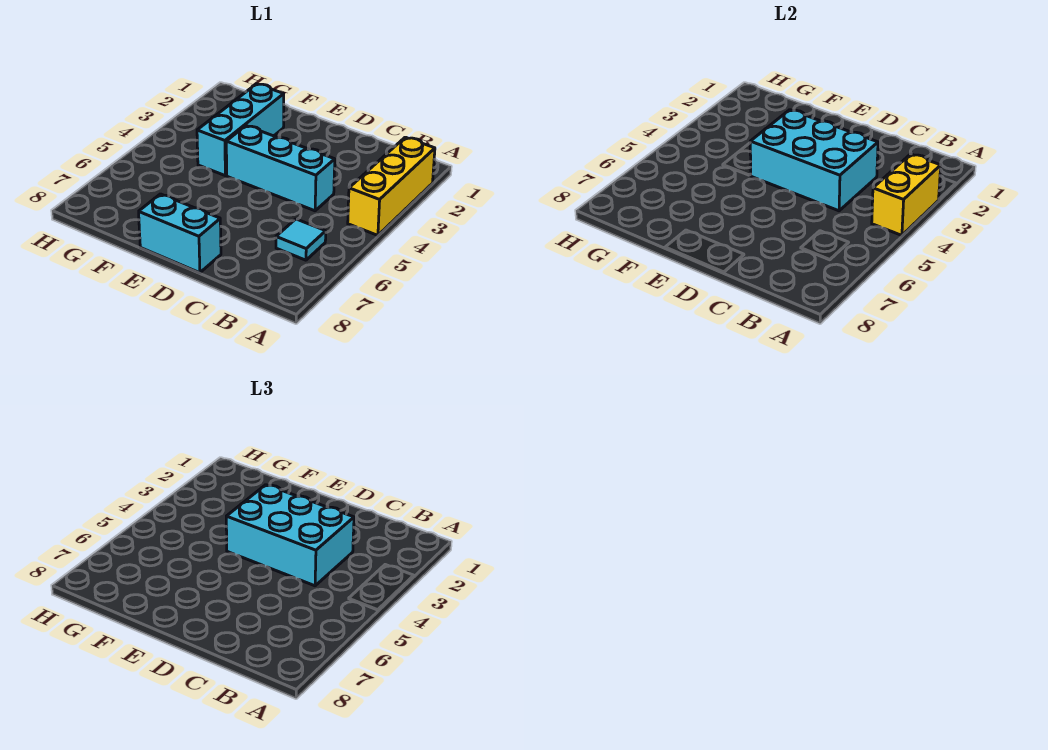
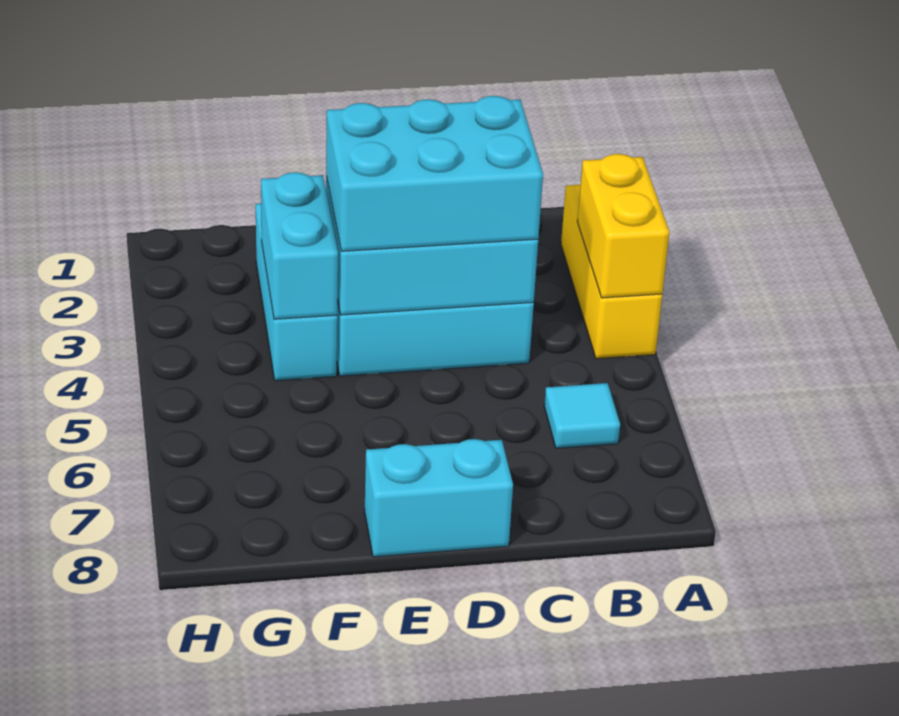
none -> cyan 1x2 brick [261,172,338,319]

